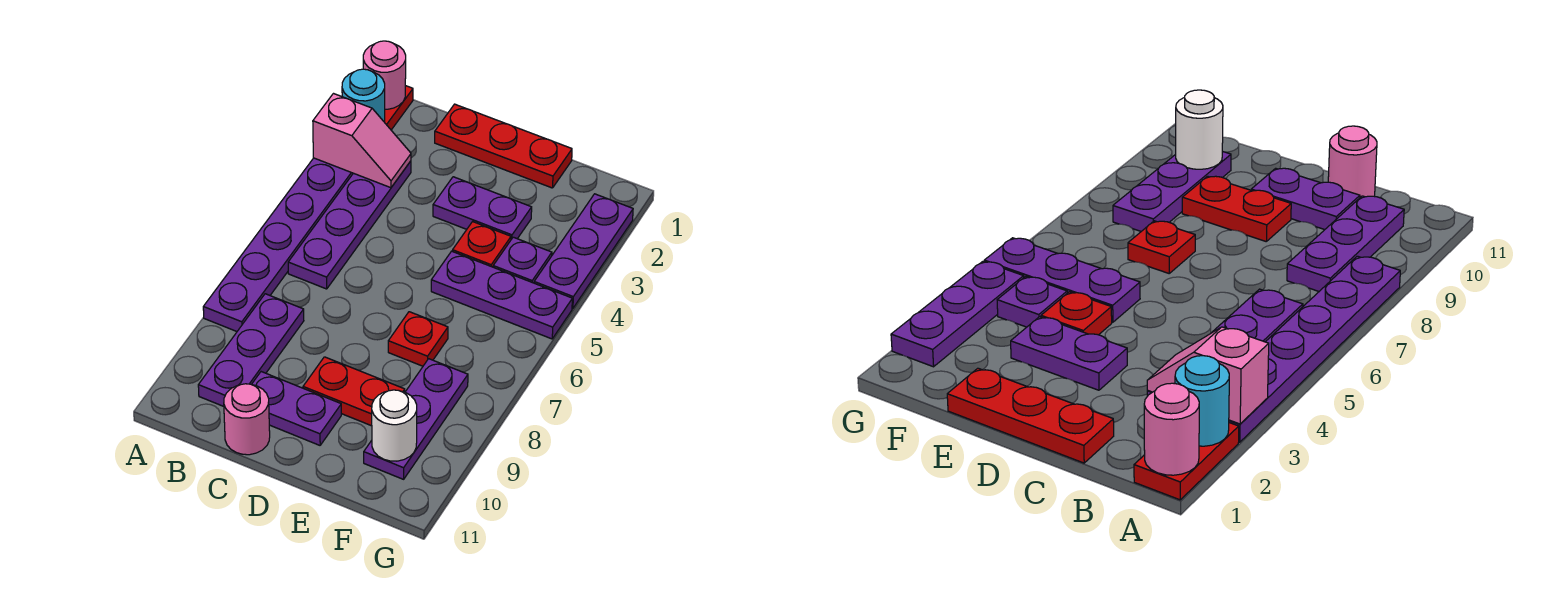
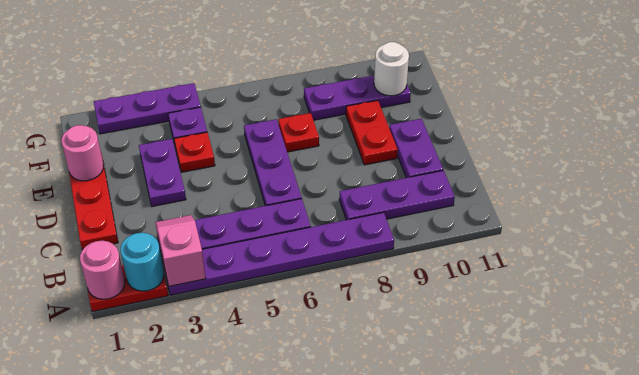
pink 1x1 round brick [224,384,270,455] -> pink 1x1 round brick moved to [61,125,104,181]
purple 1x3 plate [431,251,572,339] -> purple 1x3 plate moved to [244,119,302,206]

